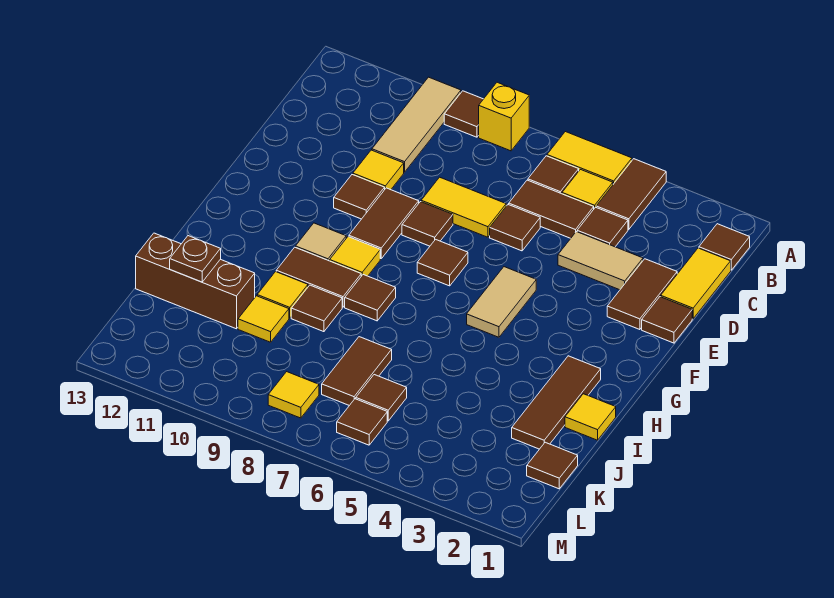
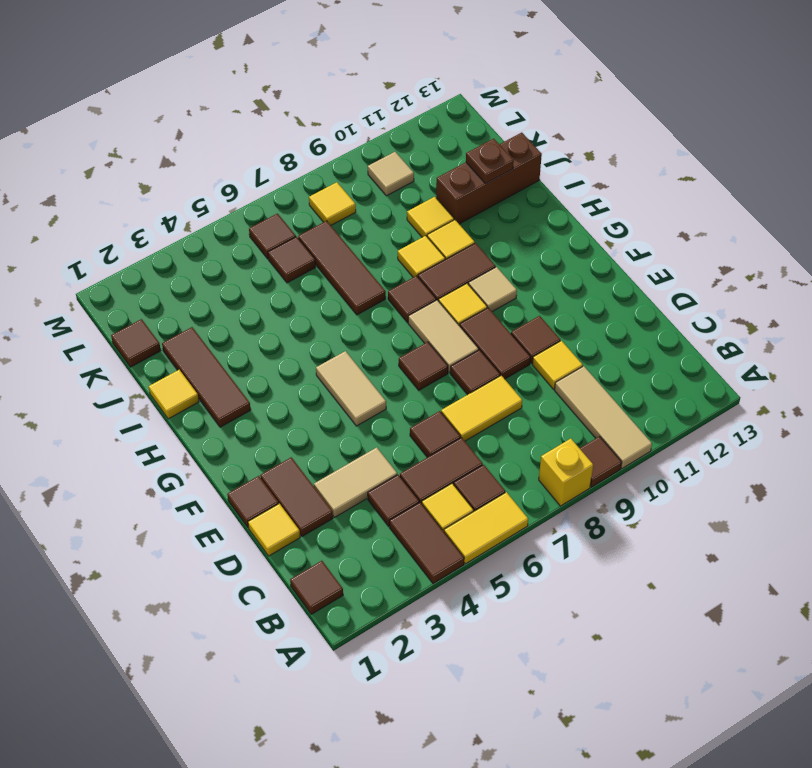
yellow 1x2 tile [661,248,731,319] -> yellow 1x1 tile [248,504,300,556]
none -> tan 1x2 tile [408,300,479,373]
brown 1x1 tile [291,285,342,332] -> yellow 1x1 tile [398,236,445,277]
brown 1x2 tile [322,337,392,406] -> brown 1x3 tile [298,221,386,315]
none -> tan 1x1 tile [368,152,414,196]

